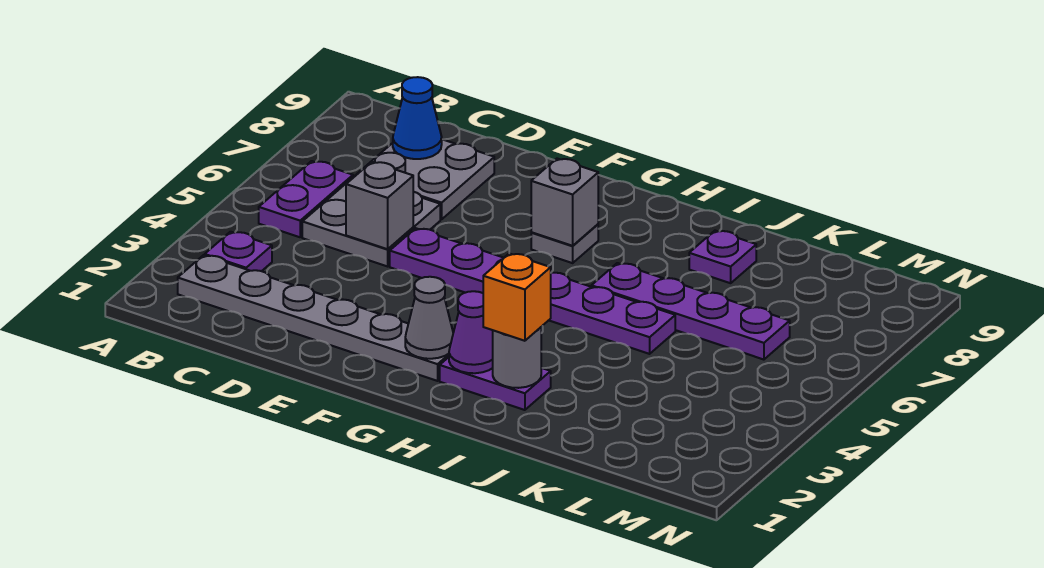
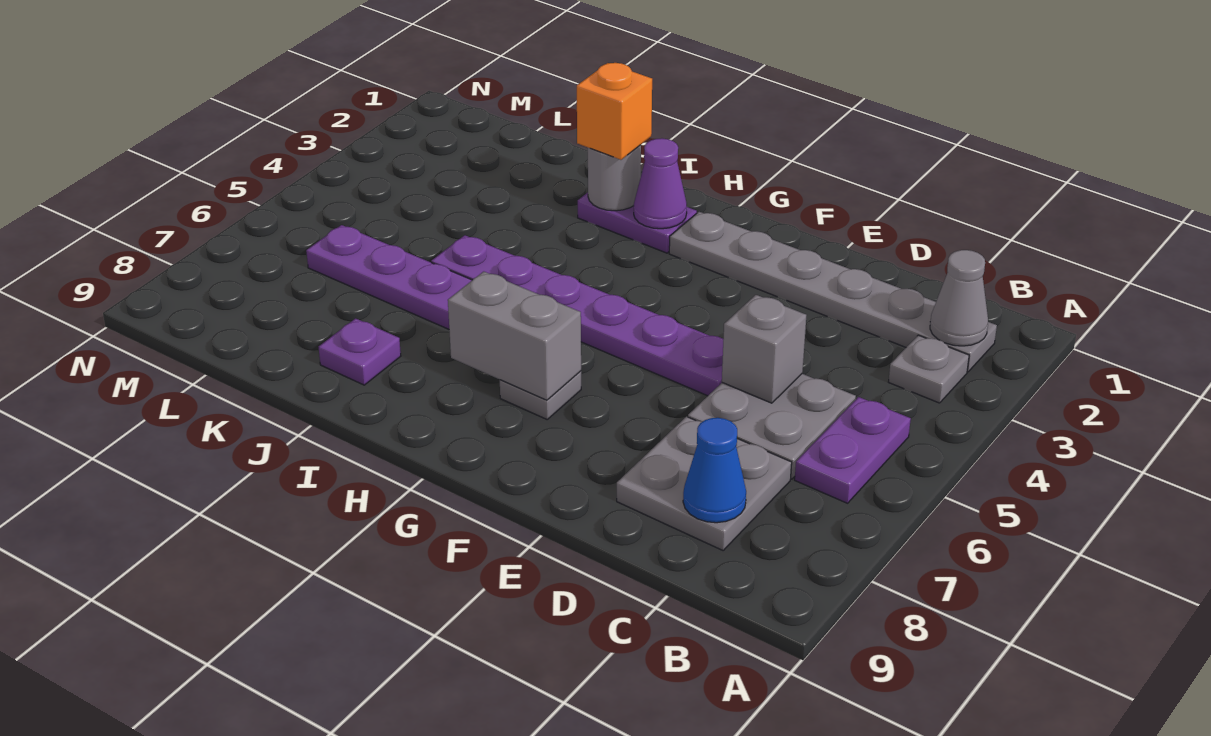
purple 1x1 plate [205,232,272,271] -> grey 1x1 plate [889,335,969,403]
grey 1x1 cone [405,277,453,359] -> grey 1x1 cone moved to [930,250,988,346]
grey 1x1 brick [531,159,598,246] -> grey 1x2 brick [448,272,581,400]

